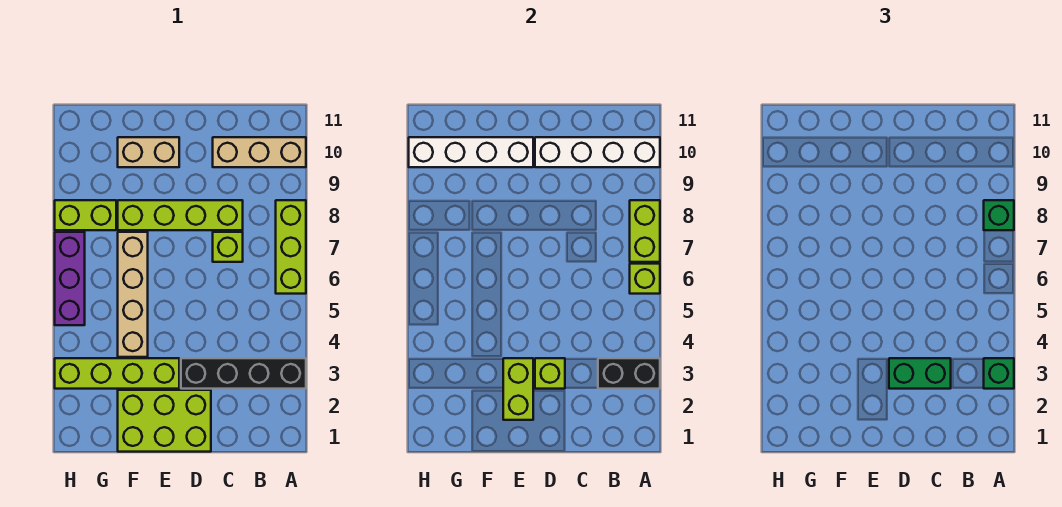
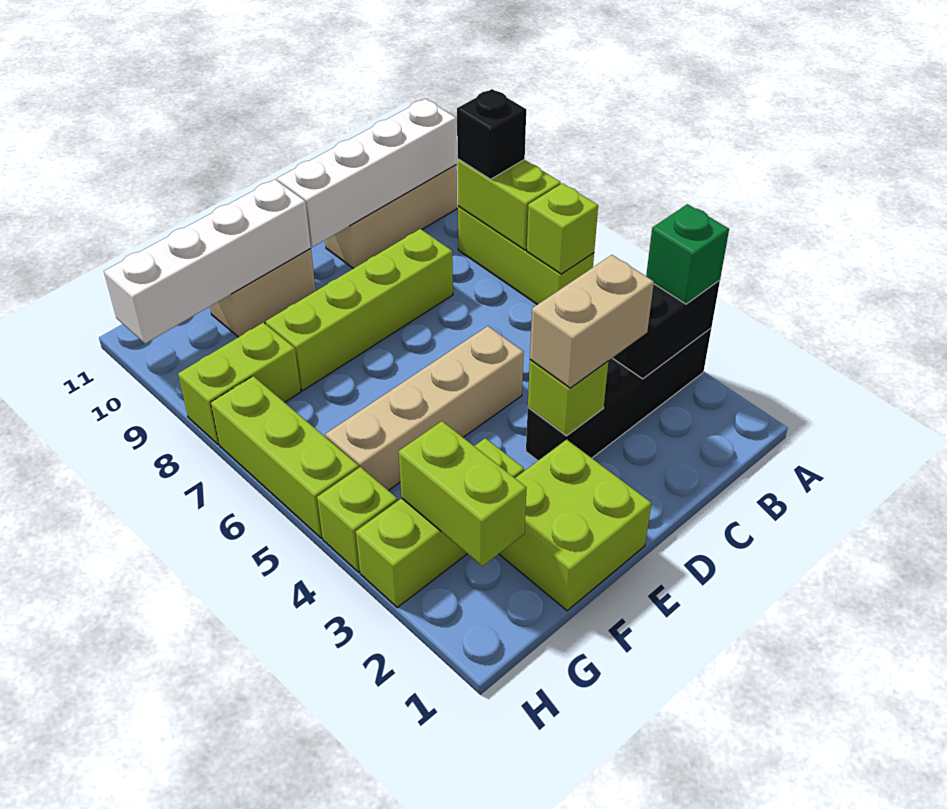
green 1x1 brick [984,200,1014,230] -> black 1x1 brick [457,89,526,179]
green 1x2 brick [889,358,951,389] -> tan 1x2 brick [530,255,654,388]
lime 1x1 brick [213,232,243,262] -> lime 1x1 brick moved to [317,467,397,572]
lime 2x3 brick [118,390,211,452] -> lime 2x2 brick [499,439,651,611]
lime 1x2 brick [503,358,533,420] -> lime 1x2 brick moved to [398,421,527,566]
lime 1x4 brick [55,358,179,389] -> lime 1x3 brick [356,438,524,607]
tan 1x4 brick [118,232,148,357] -> tan 1x4 brick turned to [325,326,524,491]
purple 1x3 brick [55,232,85,325] -> lime 1x3 brick [211,376,359,538]

